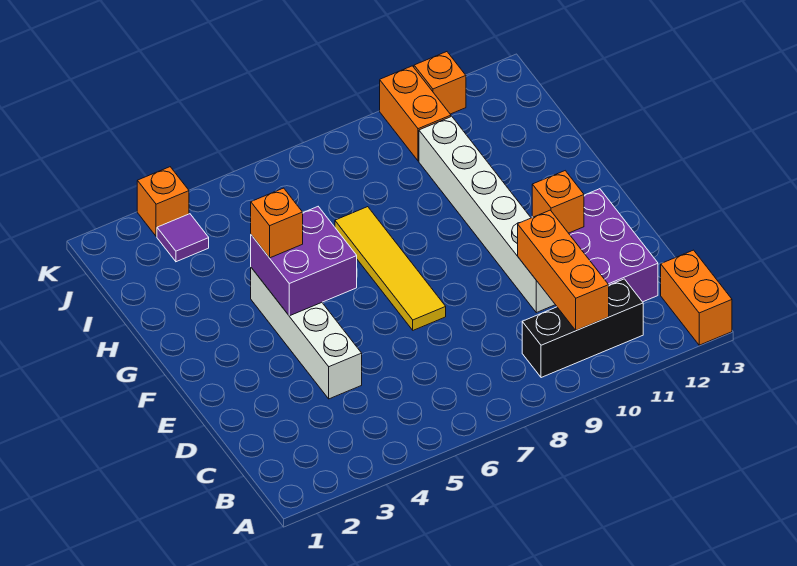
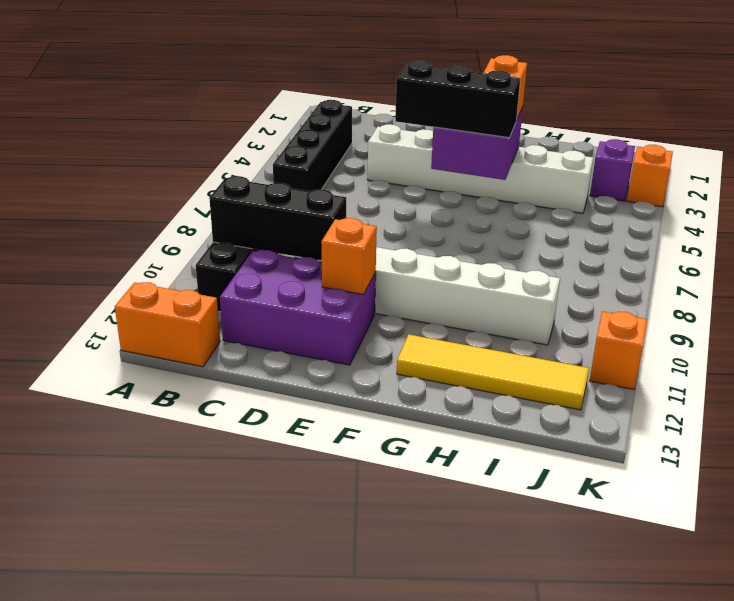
none -> black 1x4 brick [273,100,352,191]
orange 1x3 brick [518,210,609,330] -> black 1x3 brick [209,176,346,261]
white 1x4 brick [251,268,362,399] -> white 1x6 brick [368,124,593,213]
none -> black 1x3 brick [395,60,520,138]
yellow 1x4 tile [335,207,446,330] -> yellow 1x4 tile moved to [397,335,589,410]
purple 1x1 tile [157,214,209,262] -> purple 1x1 brick [590,139,635,201]
orange 1x2 brick [380,66,451,161] -> none

